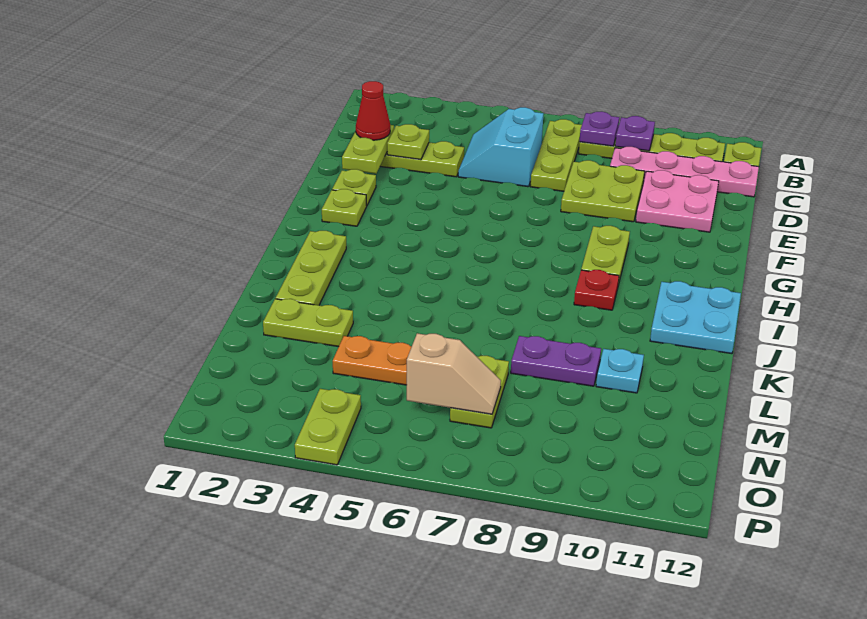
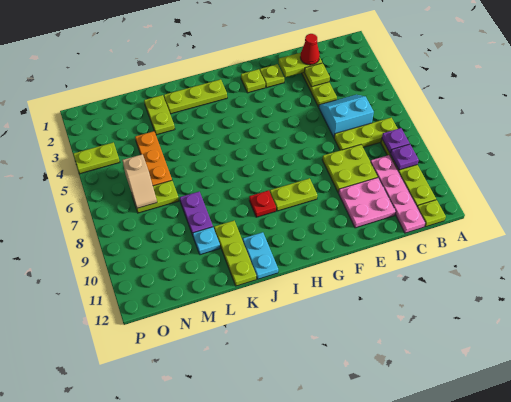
cyan 2x2 plate [650,281,741,354] -> cyan 1x2 plate [243,232,278,279]
none -> lime 1x3 plate [214,221,256,286]

